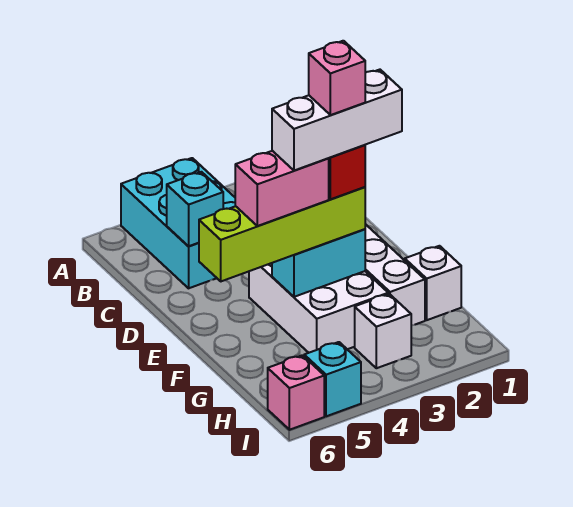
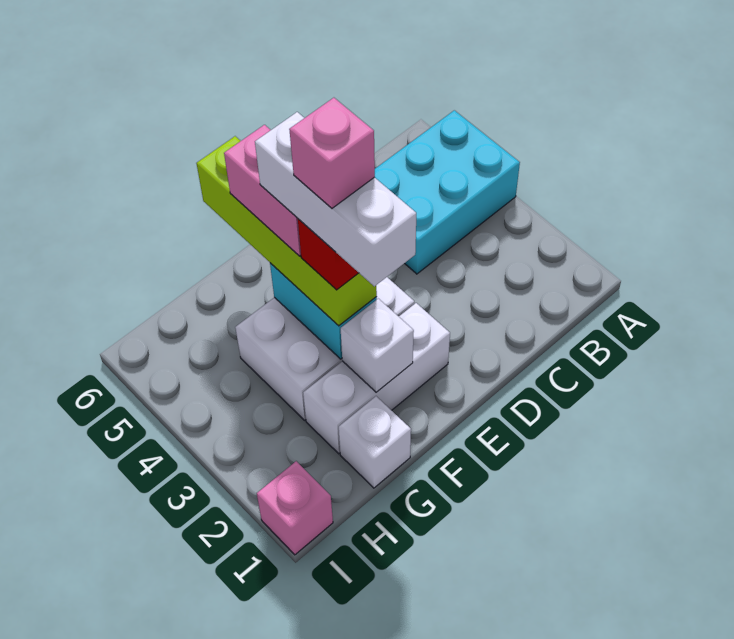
cyan 1x1 brick [167,172,223,246] -> none
white 1x1 brick [355,294,411,368] -> white 1x1 brick moved to [341,299,414,392]
cyan 1x1 brick [304,342,361,416] -> none
pink 1x1 brick [268,355,324,430] -> pink 1x1 brick moved to [257,461,333,555]

